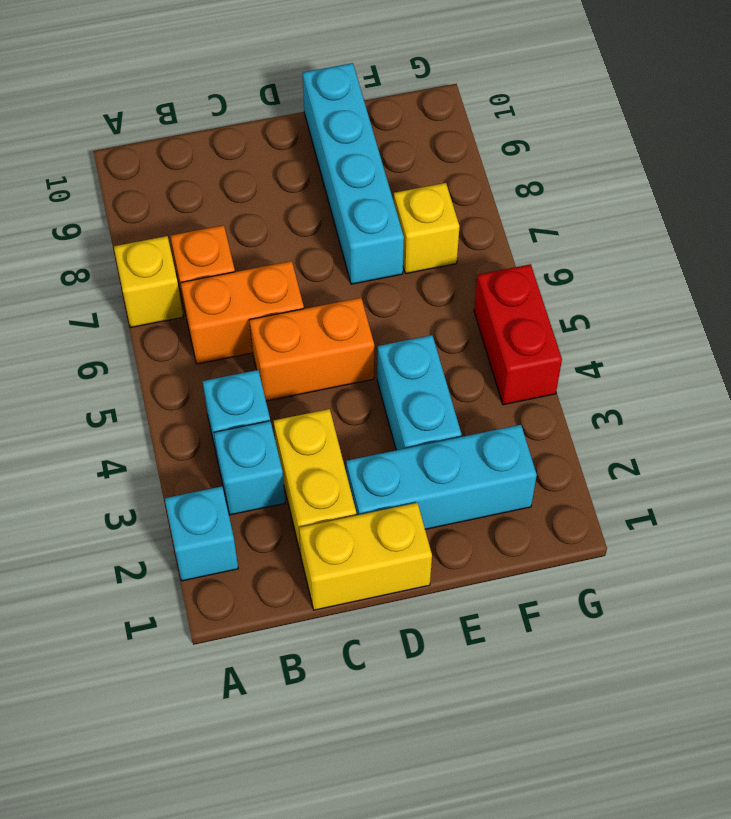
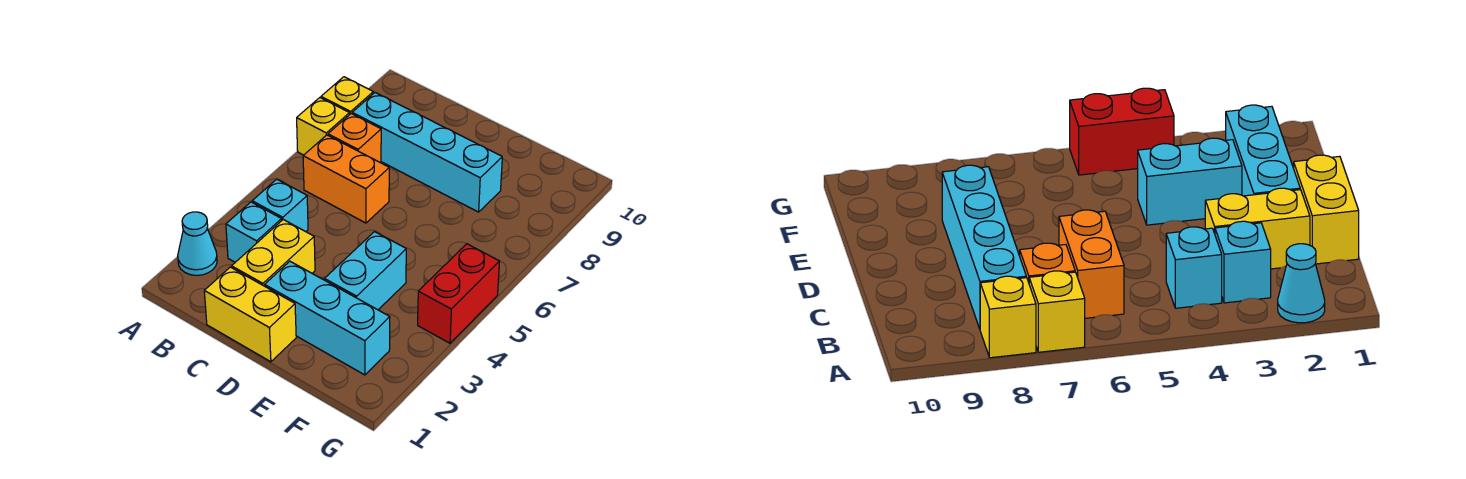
cyan 1x1 brick [165,486,238,581] -> cyan 1x1 cone [178,212,217,275]
orange 1x2 brick [250,298,374,401] -> none
cyan 1x4 brick [303,63,404,284] -> cyan 1x4 brick turned to [352,93,502,212]
yellow 1x1 brick [394,183,460,274] -> yellow 1x1 brick moved to [321,77,373,114]

